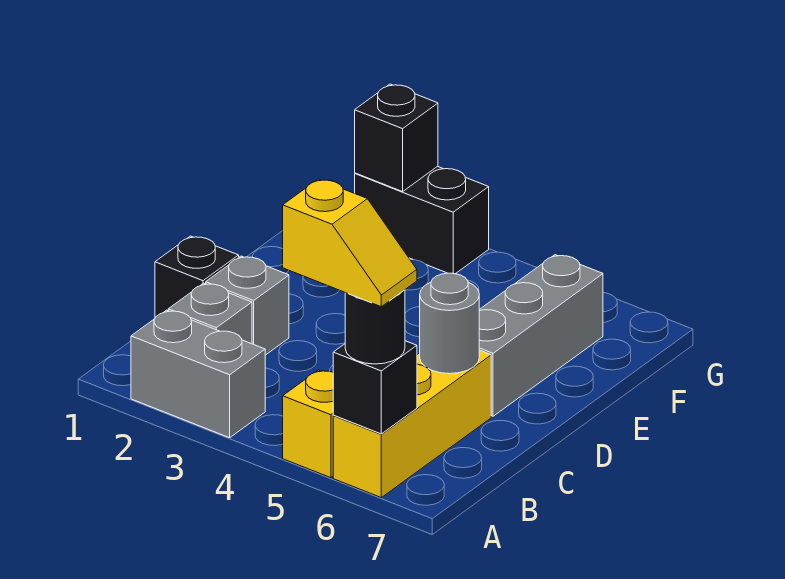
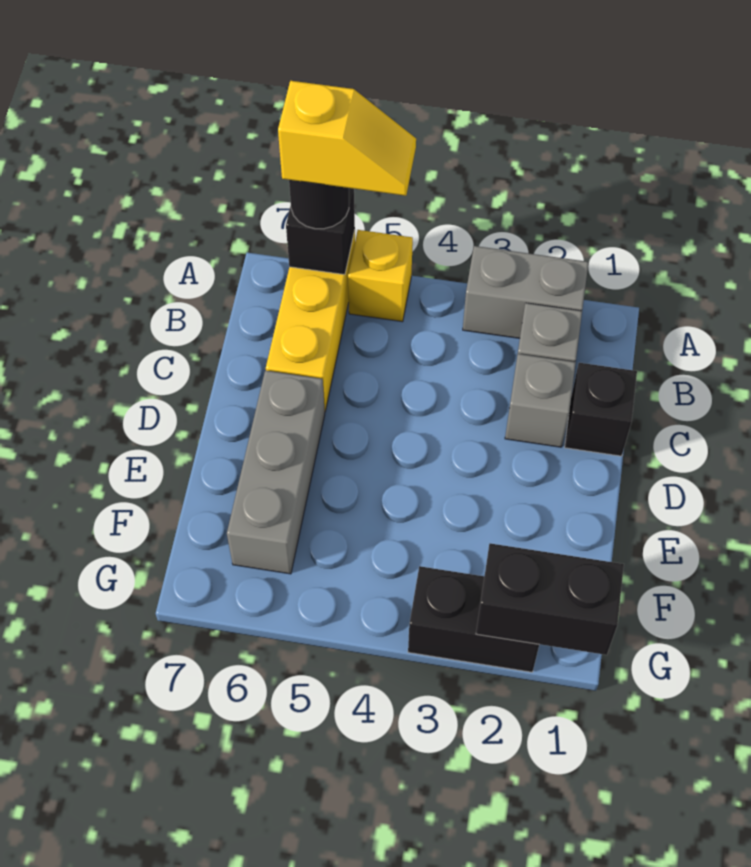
yellow 1x2 slope [283,179,417,307] -> yellow 1x2 slope turned to [278,81,416,196]
grey 1x1 round brick [420,273,479,374] -> none
black 1x1 brick [355,84,438,192] -> black 1x2 brick [476,543,624,655]

